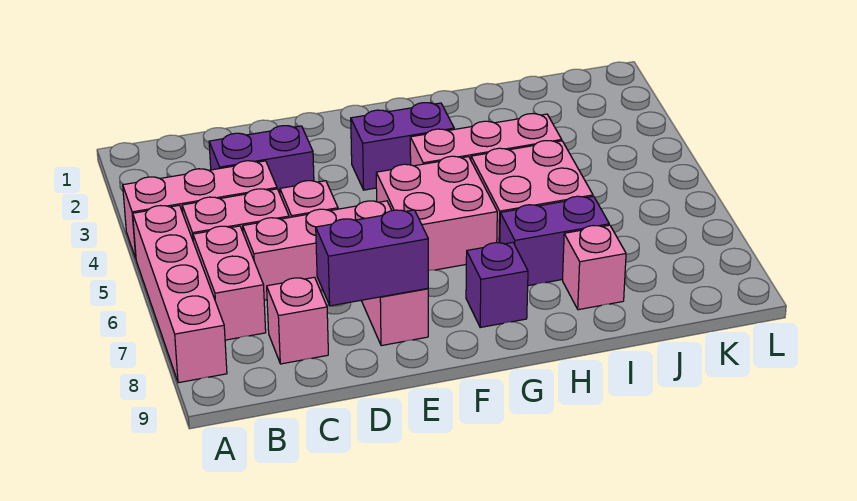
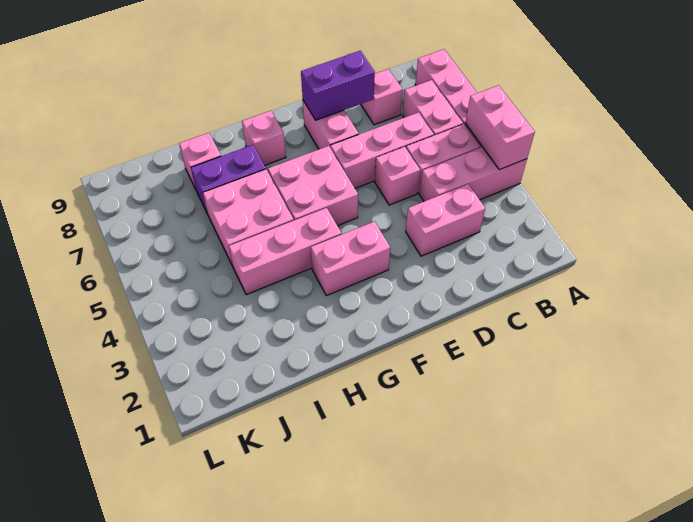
none -> pink 1x2 brick [465,85,535,170]
purple 1x2 brick [209,126,314,193] -> pink 1x2 brick [406,184,485,256]
purple 1x2 brick [351,103,454,190] -> pink 1x2 brick [311,222,390,296]
purple 1x1 brick [466,242,528,328] -> pink 1x1 brick [242,111,286,165]

